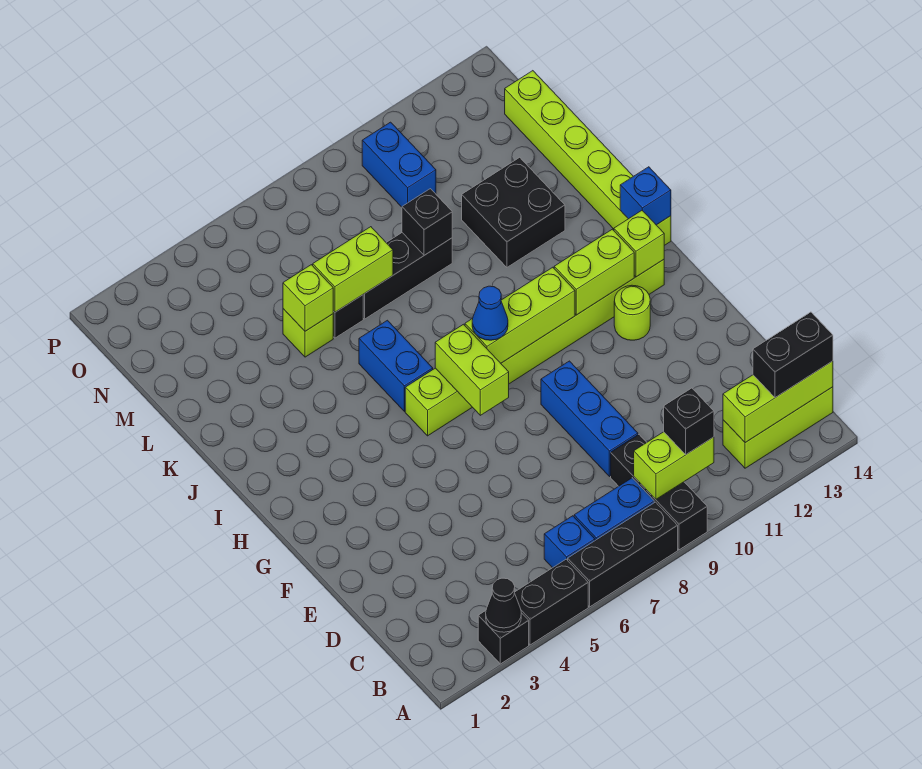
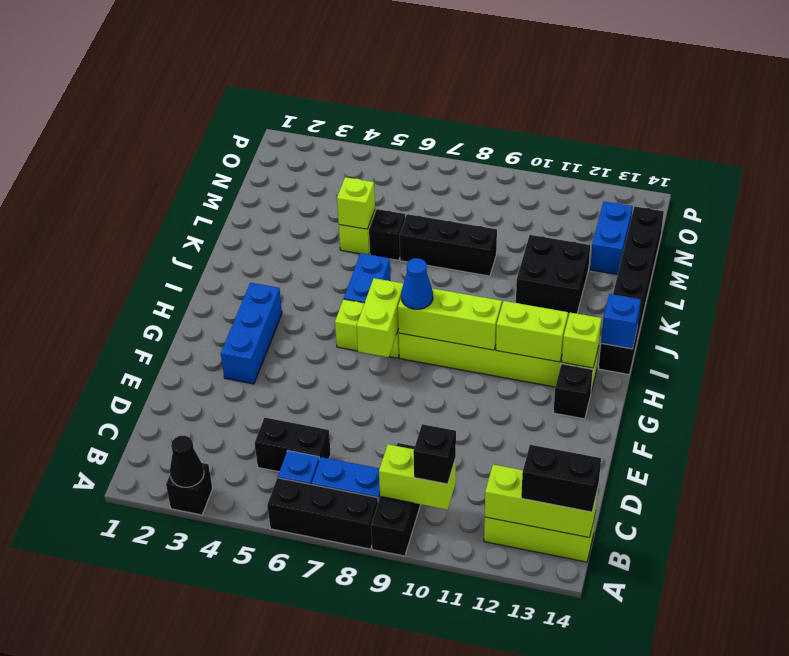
black 1x2 brick [514,559,588,645] -> black 1x2 brick moved to [255,418,331,472]
blue 1x3 brick [541,361,638,477] -> blue 1x3 brick moved to [221,283,282,384]
lime 1x1 round brick [614,285,650,340] -> none
lime 1x6 brick [505,71,671,245] -> black 1x6 brick [599,206,664,374]
lime 1x2 brick [313,227,393,312] -> none
black 1x1 brick [402,189,452,255] -> black 1x1 brick moved to [553,364,593,419]
blue 1x2 brick [362,122,436,207] -> blue 1x2 brick moved to [590,201,633,275]

